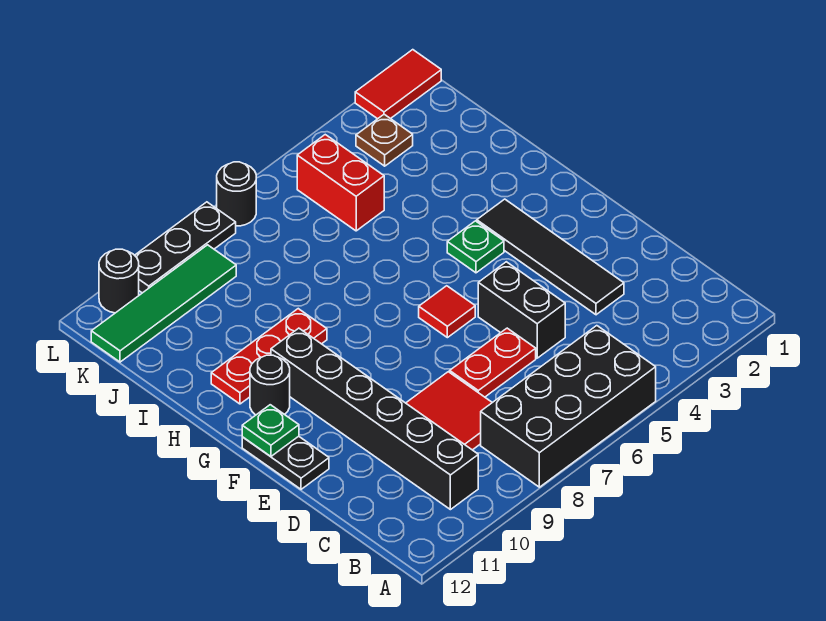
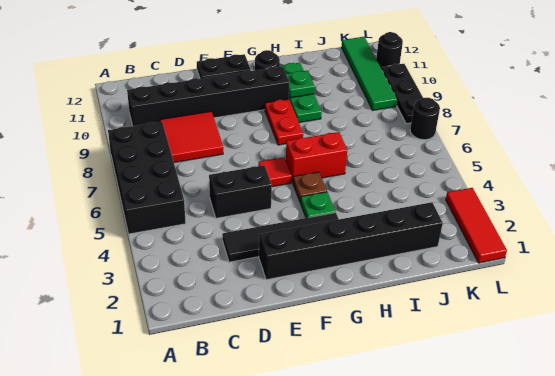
red 1x2 plate [450,328,536,397] -> red 1x2 plate moved to [265,99,303,145]
none -> black 1x6 brick [259,202,443,280]
green 1x1 plate [242,405,299,457] -> green 1x1 plate moved to [286,71,315,98]
red 1x3 plate [211,309,327,404] -> green 1x3 plate [280,63,322,123]
red 1x2 brick [297,135,384,231] -> red 1x2 brick moved to [286,132,347,183]
brown 1x1 plate [356,114,413,166] -> brown 1x1 plate moved to [293,172,327,203]
red 1x2 tile [355,50,441,119] -> red 1x3 tile [446,188,507,263]

